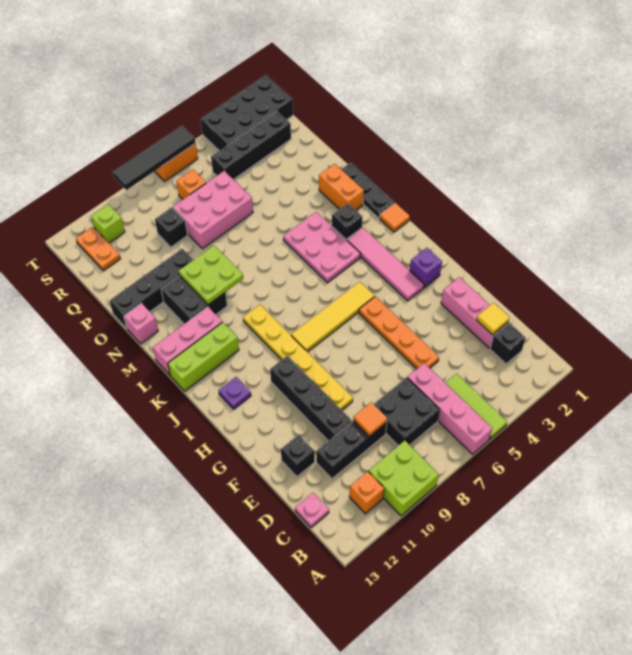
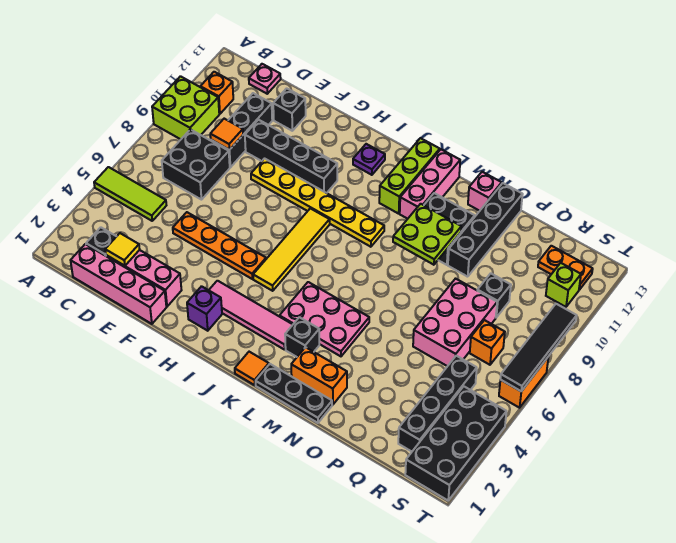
pink 1x4 brick [407,363,492,454] -> pink 1x4 brick moved to [71,244,166,324]

